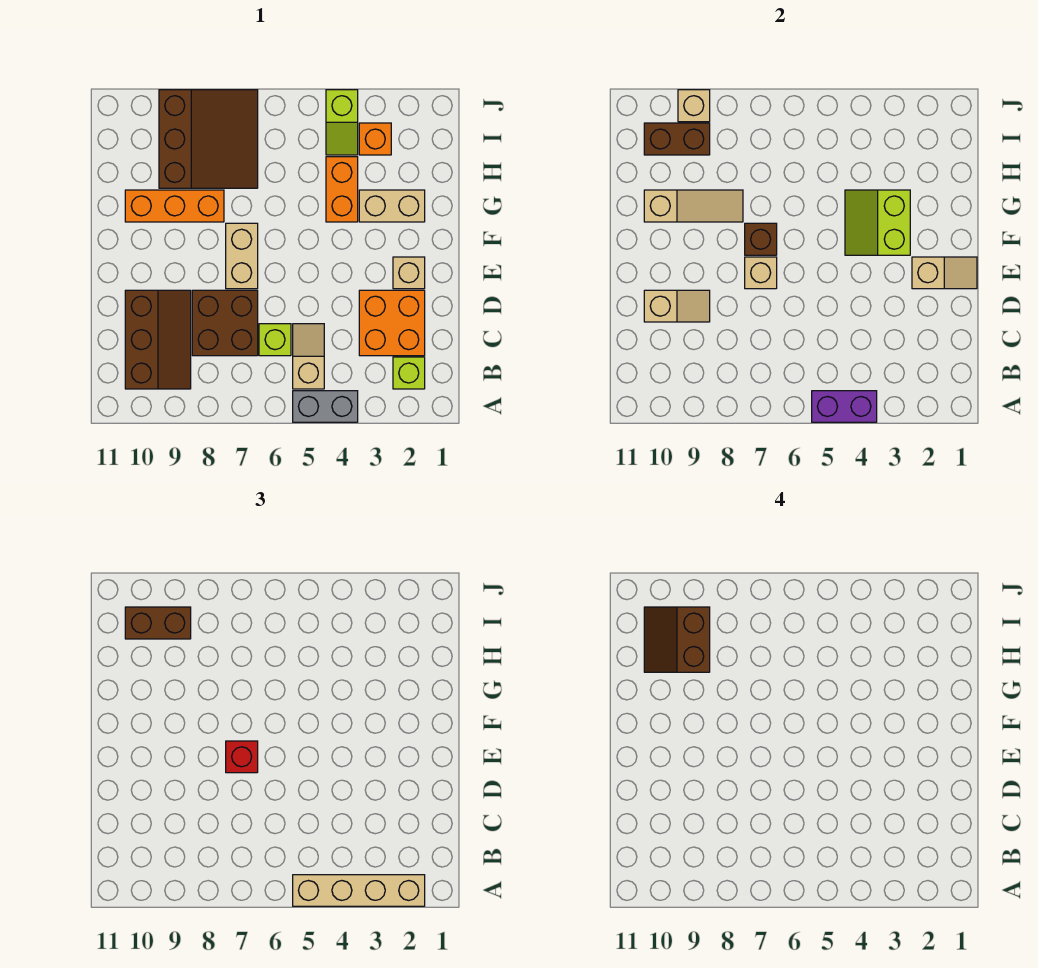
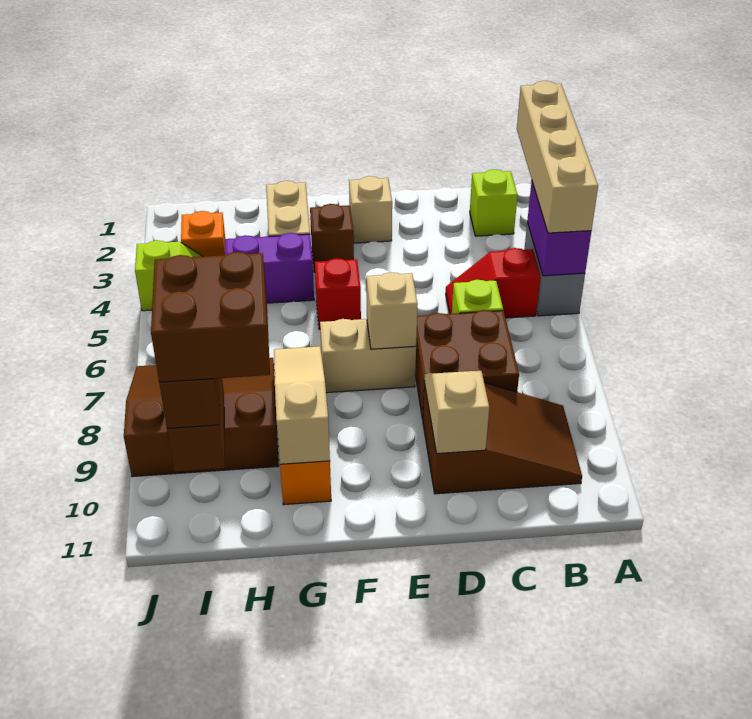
tan 1x2 slope [293,324,324,389] -> red 1x2 slope [446,248,541,318]
brown 2x3 slope [125,290,191,389] -> brown 2x3 slope turned to [423,383,582,494]
orange 2x2 brick [359,290,425,356] -> none
tan 1x2 slope [912,257,977,289] -> none
red 1x1 brick [226,741,258,773] -> red 1x1 brick moved to [315,258,361,329]
lime 2x2 slope [845,190,910,255] -> none
brown 1x1 brick [745,223,777,255] -> brown 1x1 brick moved to [310,204,354,272]
orange 1x2 brick [326,157,358,222] -> purple 1x2 brick [225,233,314,303]
brown 2x2 slope [644,607,710,672] -> brown 2x2 brick [151,252,270,382]
tan 1x1 brick [678,90,710,122] -> none

